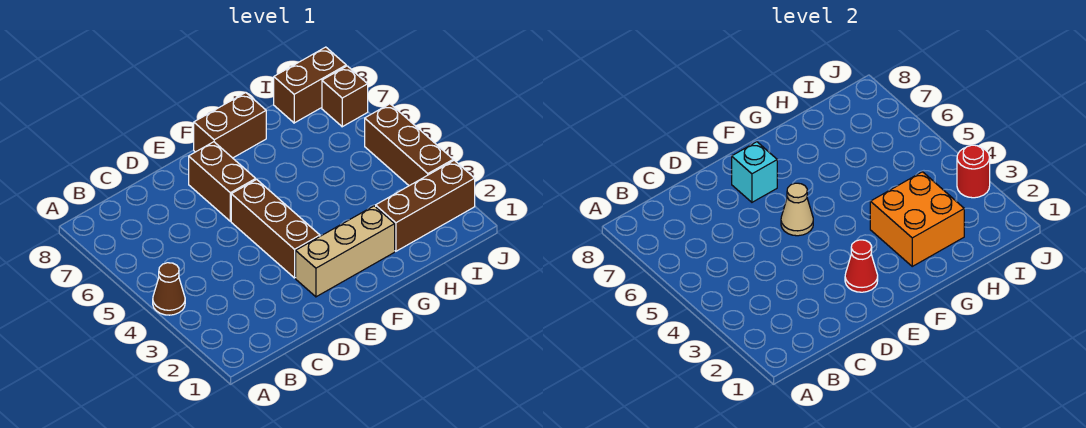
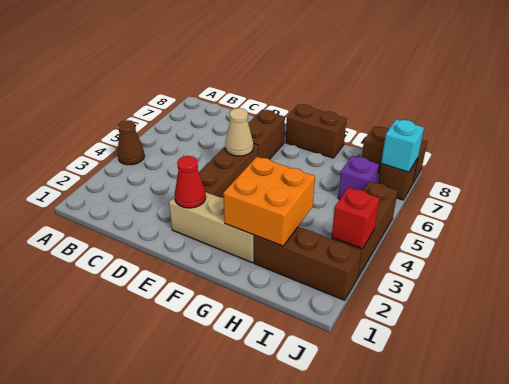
cyan 1x1 brick [732,142,777,202] -> cyan 1x1 brick moved to [381,119,424,172]
none -> purple 1x1 brick [338,156,379,199]
red 1x1 round brick [957,145,990,198] -> red 1x1 brick [332,187,380,249]

